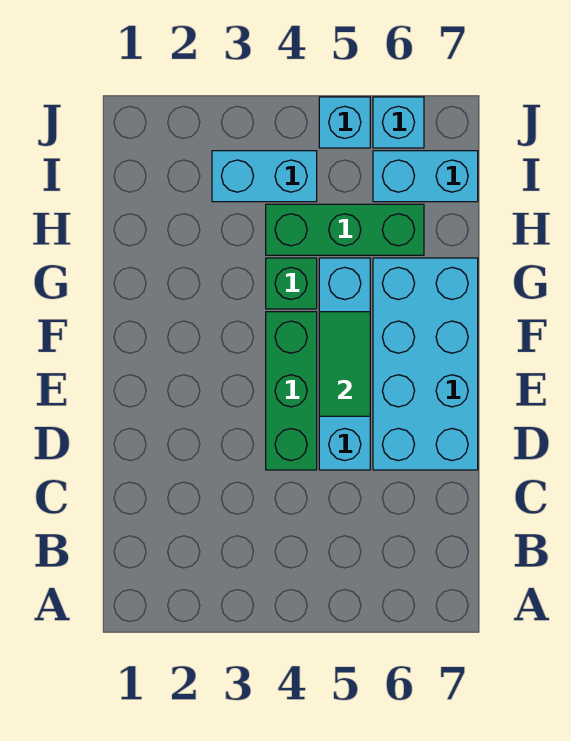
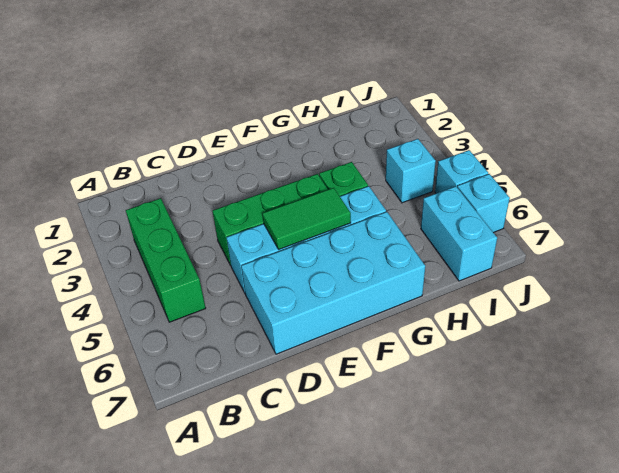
green 1x3 brick [266,204,424,255] -> green 1x3 brick moved to [126,198,206,322]
cyan 1x2 brick [212,151,317,202] -> cyan 1x1 brick [386,139,436,203]

